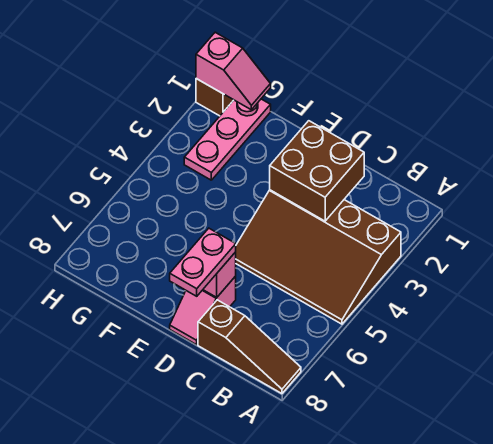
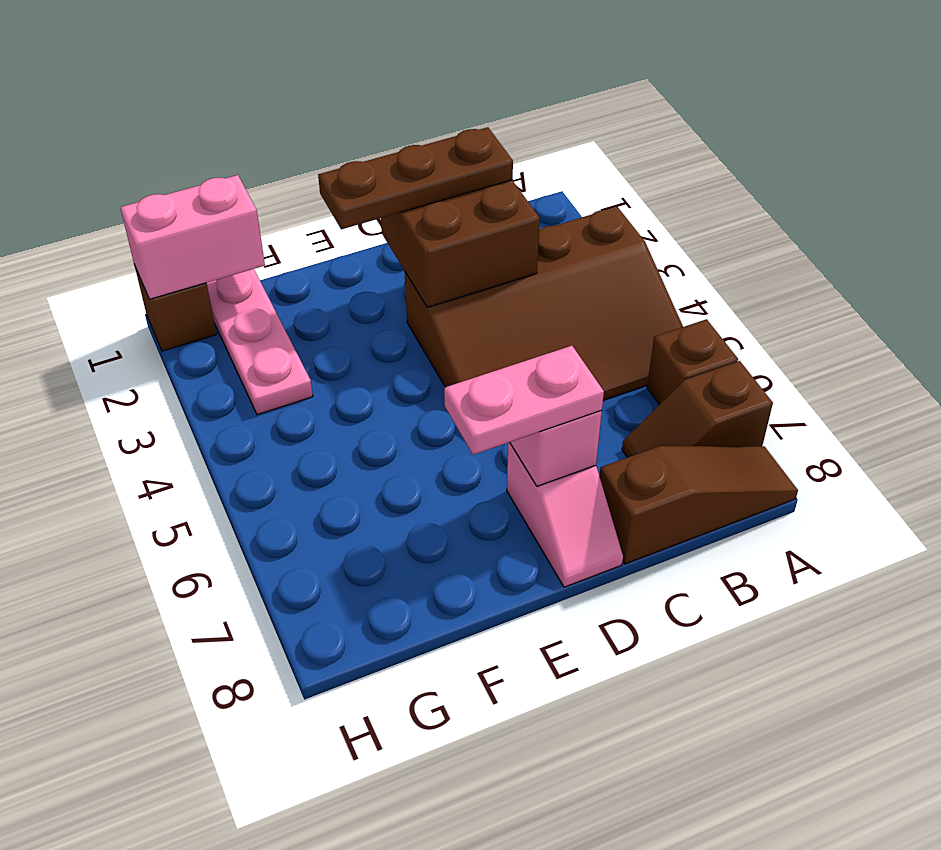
none -> brown 1x1 brick [647,319,738,405]
none -> brown 1x2 slope [622,361,773,457]
none -> brown 1x3 plate [318,127,513,229]
pink 1x2 plate [170,228,236,296] -> pink 1x2 plate turned to [444,346,604,455]
pink 1x2 slope [196,32,271,110] -> pink 1x2 brick [120,175,265,299]

